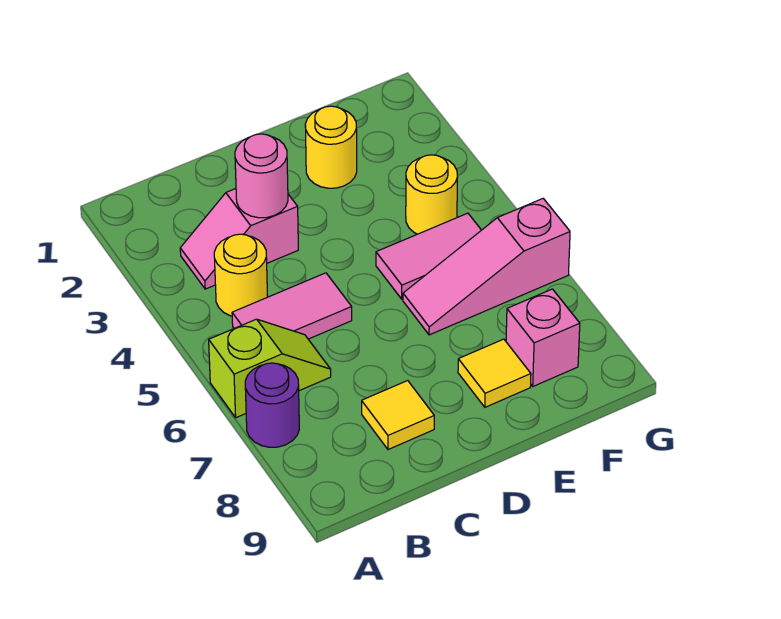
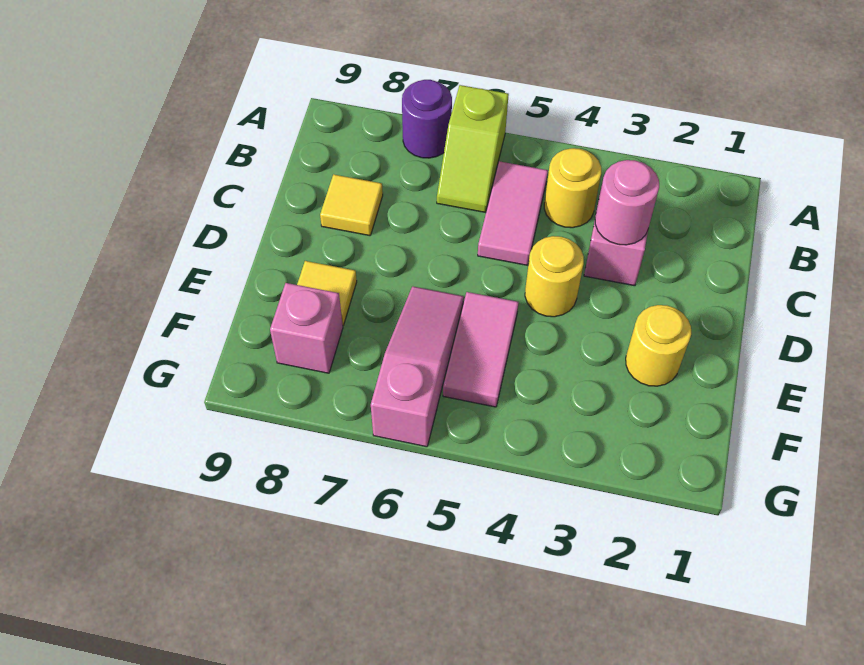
yellow 1x1 round brick [406,155,457,234] -> yellow 1x1 round brick moved to [525,236,584,317]

